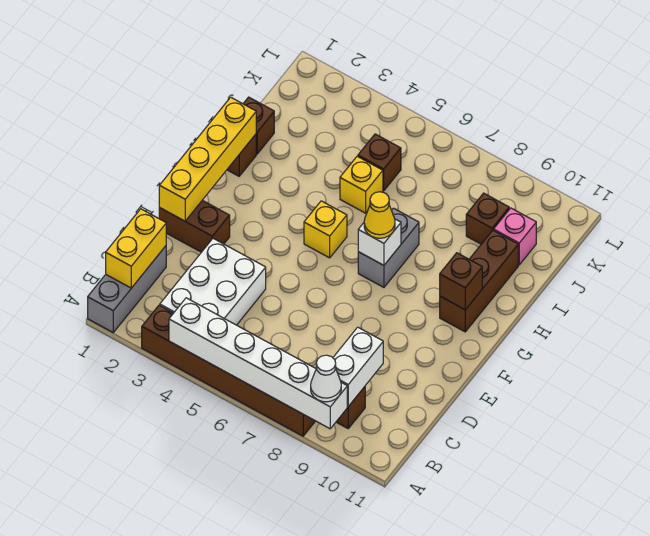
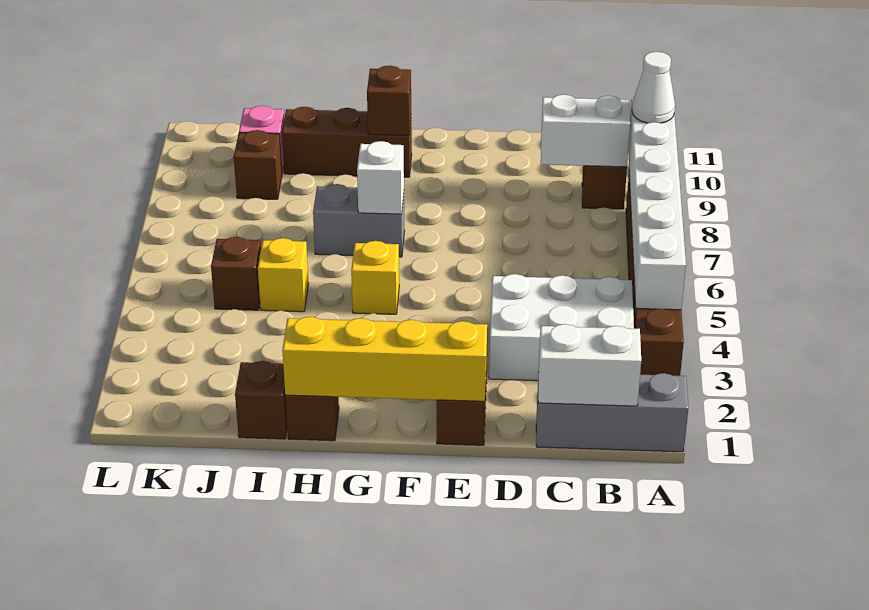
yellow 1x2 brick [106,209,166,288] -> white 1x2 brick [538,324,641,406]
yellow 1x1 cone [364,192,395,238] -> none

